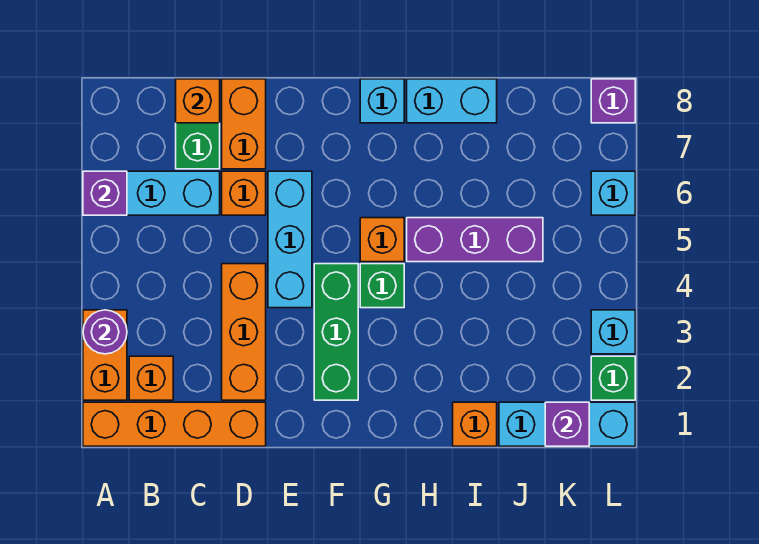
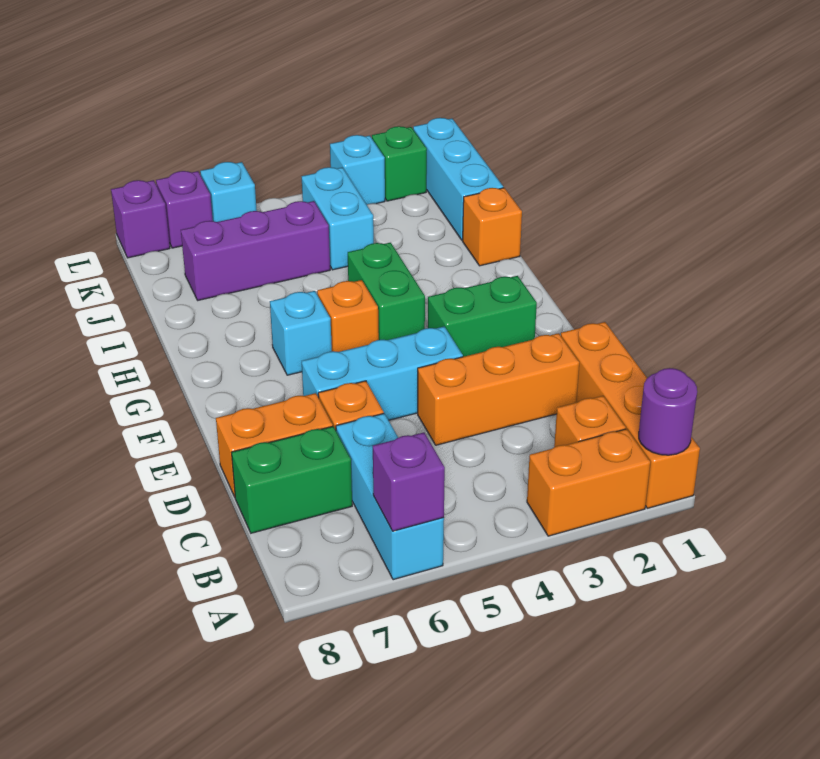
purple 1x1 round brick [83,310,127,354] -> purple 1x1 round brick moved to [639,368,697,455]
orange 1x1 brick [176,79,220,123] -> none
green 1x3 brick [314,264,358,400] -> green 1x2 brick [428,276,537,357]
green 1x1 brick [360,264,404,308] -> green 1x2 brick [348,243,425,340]
cyan 1x1 brick [360,79,404,123] -> cyan 1x1 brick moved to [270,291,332,375]
purple 1x3 brick [407,218,543,262] -> purple 1x3 brick turned to [181,201,330,300]
cyan 1x2 brick [407,79,497,123] -> cyan 1x2 brick moved to [302,167,374,270]
purple 1x1 brick [545,402,589,446] -> purple 1x1 brick moved to [156,171,213,248]

